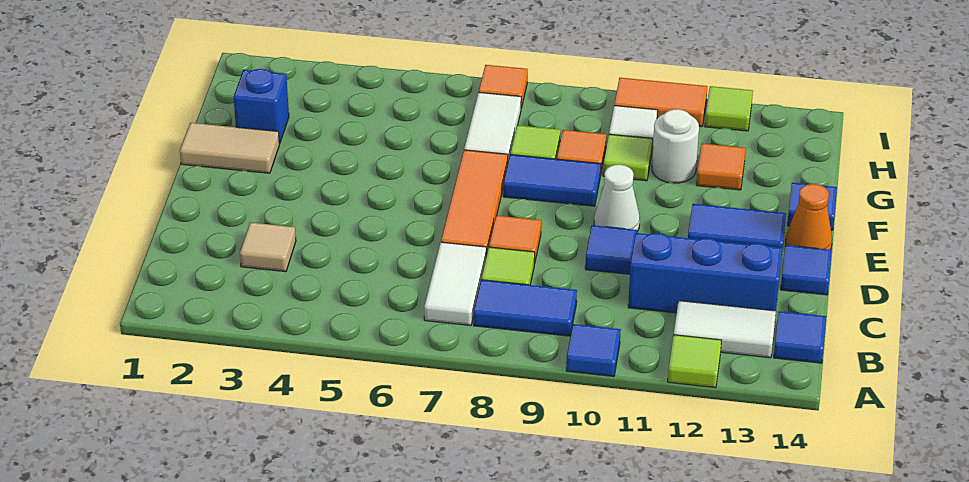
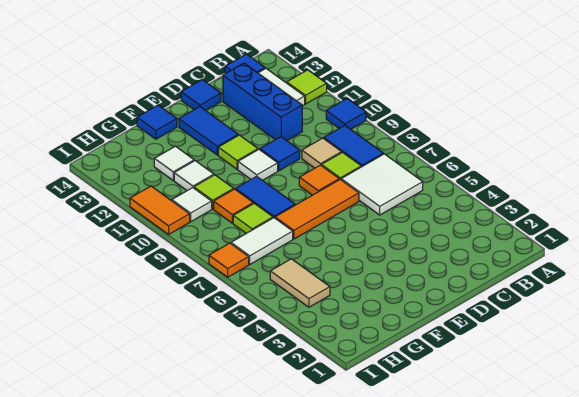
white 1x2 tile [424,242,486,326] -> white 2x2 tile [341,154,423,215]
tan 1x1 tile [240,222,296,272] -> tan 1x1 tile moved to [302,138,342,168]
white 1x1 cone [594,165,640,232] -> white 1x1 tile [238,149,278,180]
orange 1x1 cone [785,184,832,250] -> none
tan 1x2 tile [180,123,279,173] -> tan 1x2 tile moved to [270,259,330,307]
blue 1x1 brick [233,69,289,144] -> none
white 1x1 round brick [652,109,699,183] -> white 1x1 tile [174,161,214,191]
orange 1x1 tile [696,143,746,190] -> white 1x1 tile [154,146,194,180]
lime 1x1 tile [705,86,753,131] -> lime 1x1 tile moved to [218,135,258,169]

